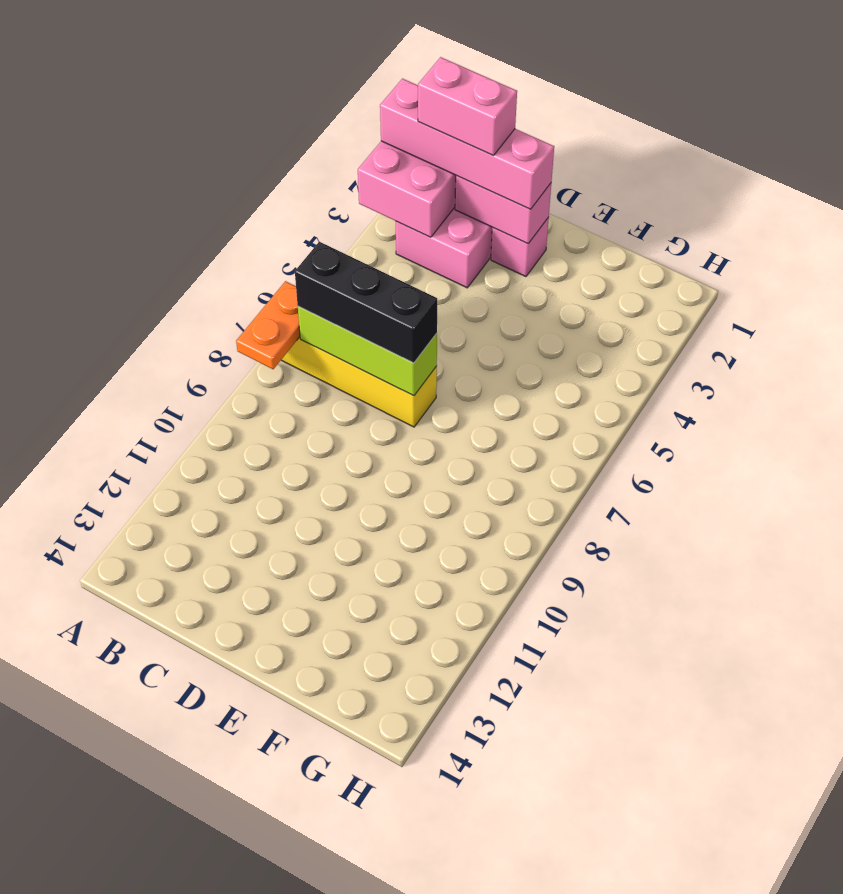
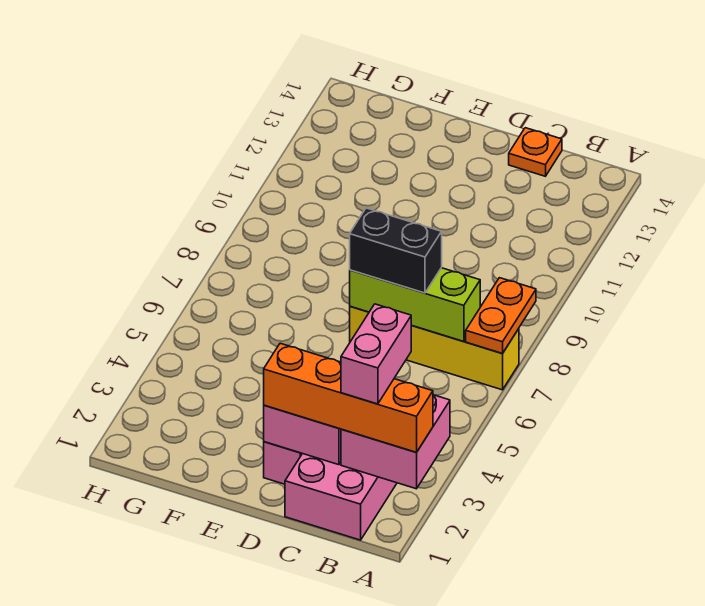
pink 1x4 brick [380,79,554,209] -> orange 1x4 brick [264,343,433,452]
pink 1x2 brick [418,57,517,155] -> pink 1x2 brick turned to [341,304,412,404]
black 1x3 brick [295,242,437,363] -> black 1x2 brick [350,208,442,293]
none -> orange 1x1 plate [509,128,562,176]

